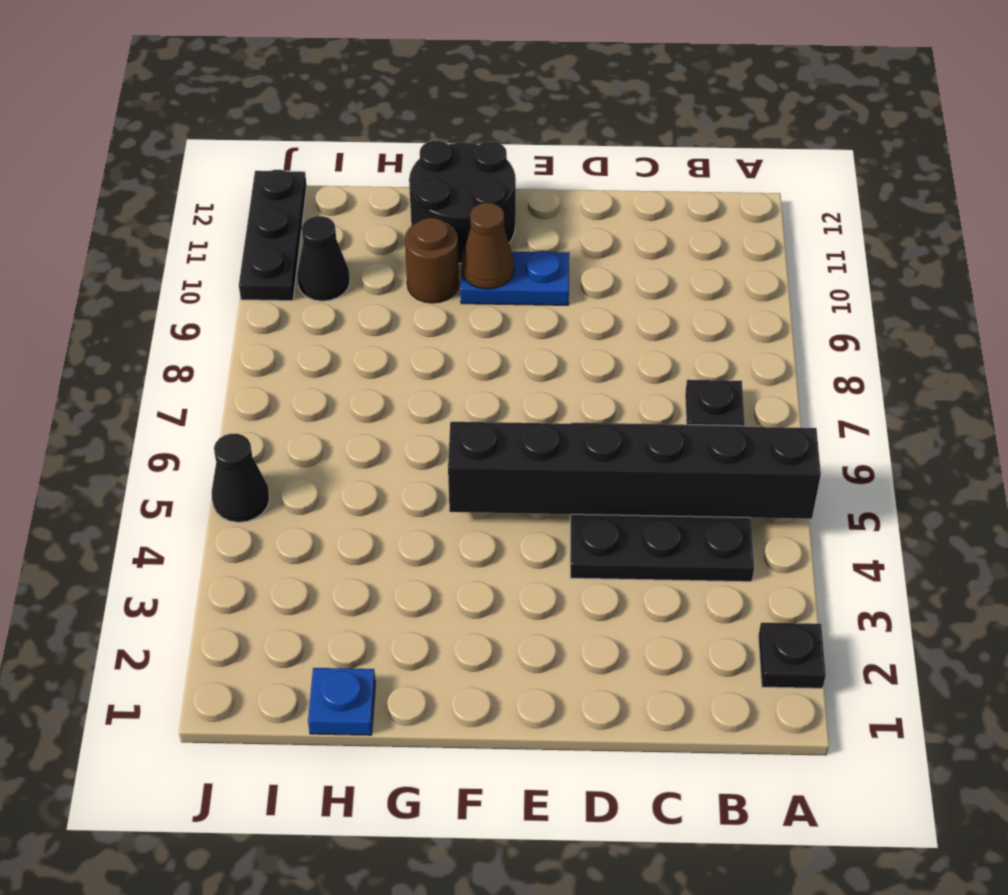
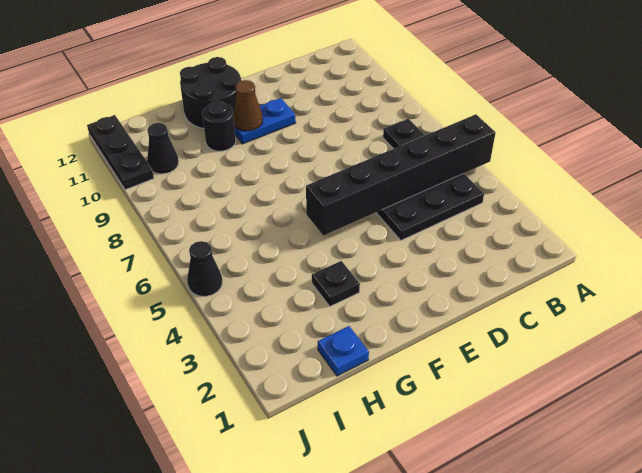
black 1x1 plate [758,623,826,688] -> black 1x1 plate moved to [312,261,360,306]
brown 1x1 round brick [405,218,459,303] -> black 1x1 round brick [202,101,236,151]

